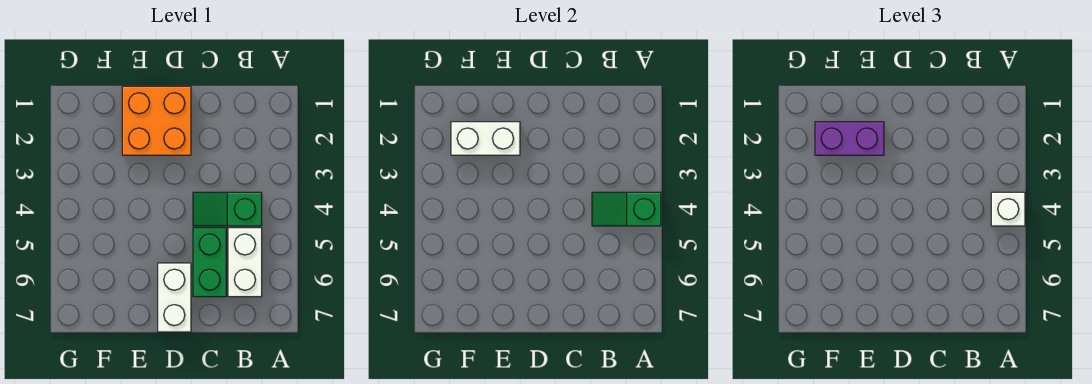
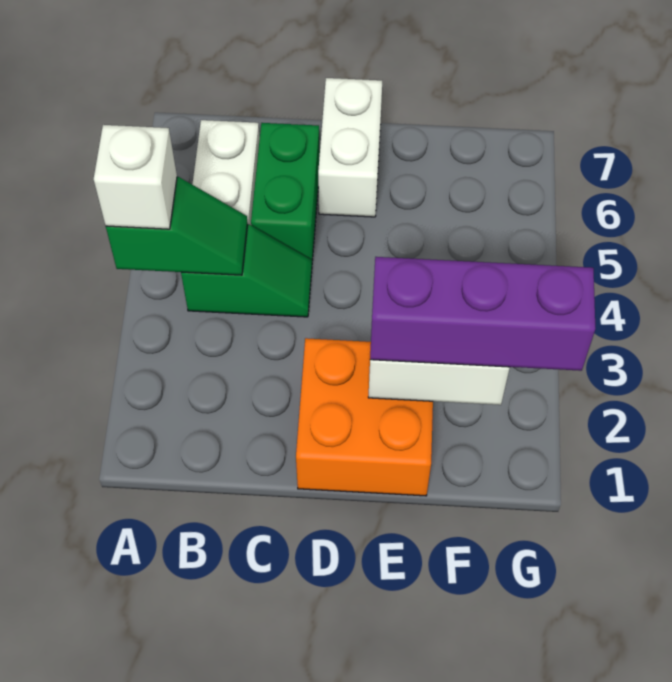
purple 1x2 brick [815,122,884,155] -> purple 1x3 brick [370,257,596,371]

